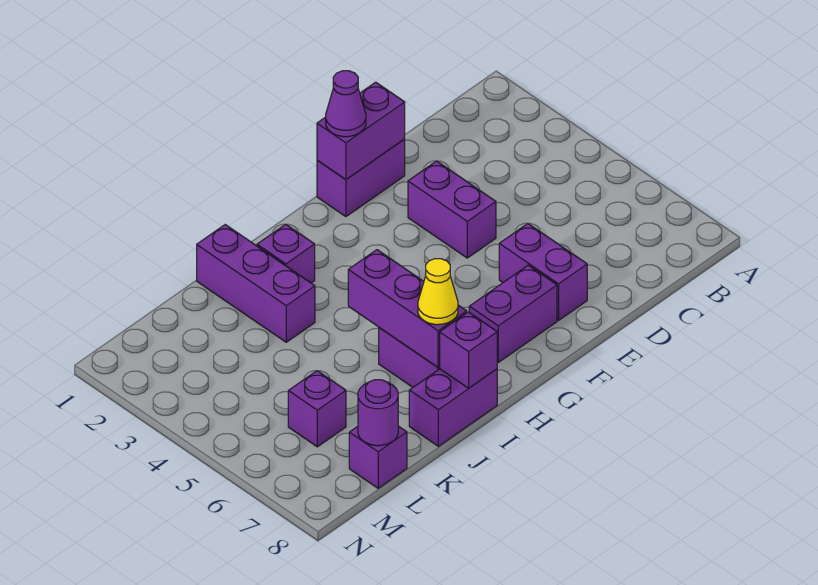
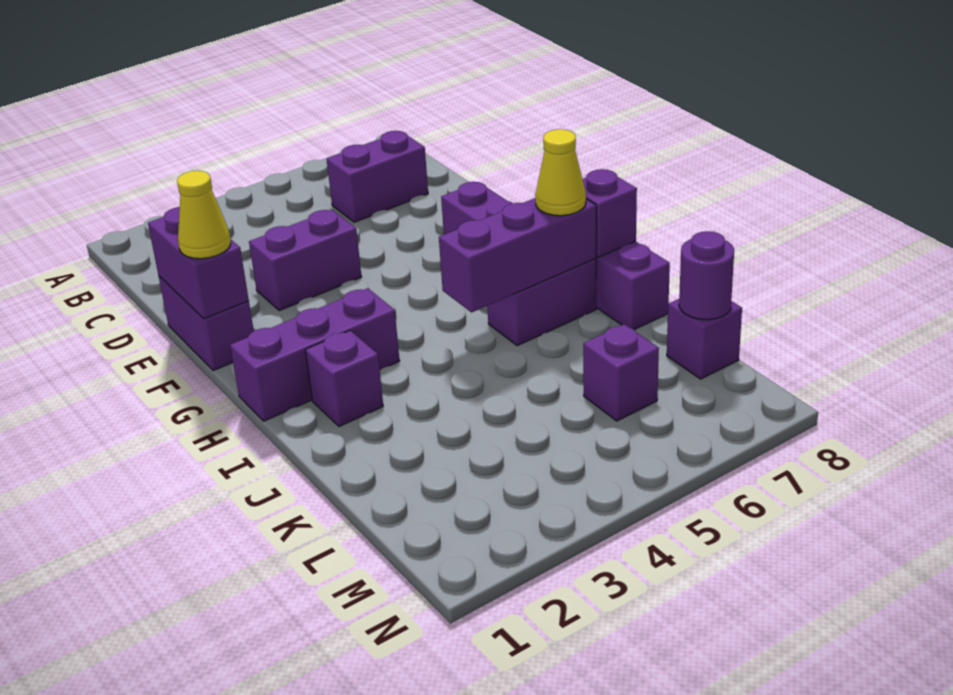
purple 1x2 brick [499,223,587,320] -> purple 1x2 brick moved to [327,131,428,222]
purple 1x1 cone [326,71,366,137] -> yellow 1x1 cone [177,171,231,259]
purple 1x3 brick [197,225,315,342] -> purple 1x3 brick moved to [230,288,400,421]

